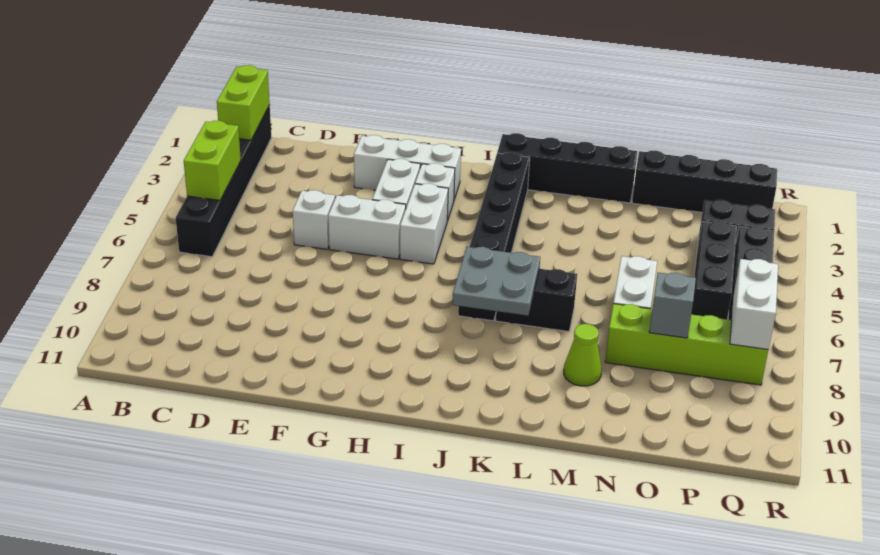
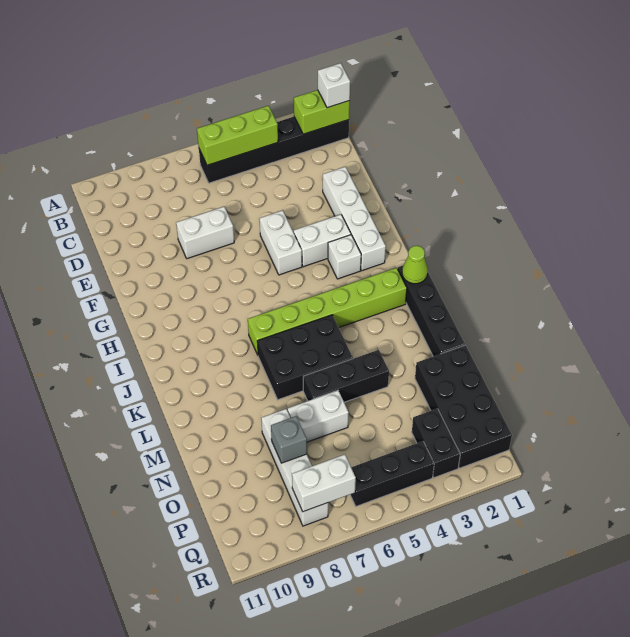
lime 1x2 brick [184,121,241,200] -> lime 1x3 brick [197,106,278,165]
white 1x1 brick [293,190,335,249] -> white 1x1 brick moved to [318,63,350,108]
white 1x3 brick [354,135,461,199] -> white 1x4 brick [323,167,386,271]
white 1x2 brick [400,183,448,264] -> white 1x2 brick moved to [176,207,234,259]
black 1x6 brick [458,152,530,321] -> lime 1x6 brick [248,268,407,355]
grey 2x2 plate [452,247,540,316] -> none
black 1x2 brick [496,269,577,332] -> black 2x3 brick [257,315,353,400]
lime 1x1 cone [564,324,602,386] -> lime 1x1 cone moved to [402,246,428,284]
black 1x4 brick [632,151,777,212] -> black 2x4 brick [415,345,512,468]
lime 1x4 brick [605,304,768,385] -> white 1x4 brick [261,409,328,526]
black 1x3 brick [691,221,737,319] -> black 1x3 brick moved to [303,350,389,402]

